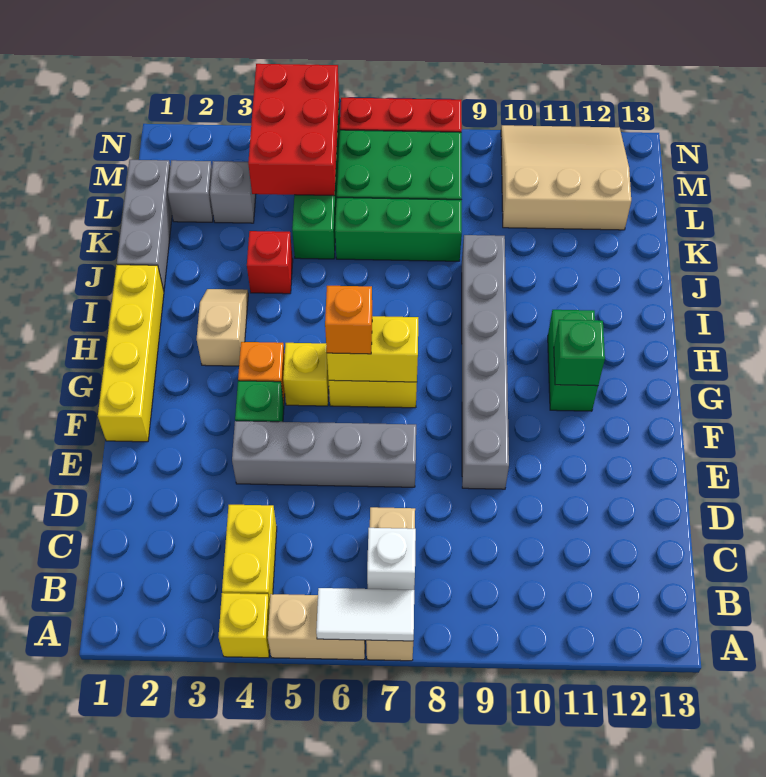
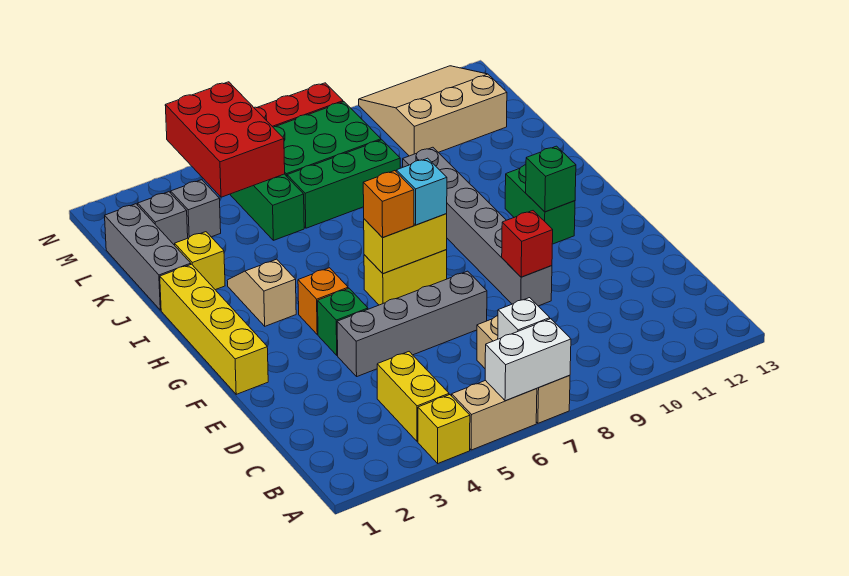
white 1x2 tile [316,588,414,641] -> white 1x2 brick [485,319,571,401]
yellow 1x1 brick [283,343,329,406] -> yellow 1x1 brick moved to [175,232,225,290]
none -> cyan 1x1 brick [396,158,447,225]
red 1x1 brick [247,231,293,294] -> red 1x1 brick moved to [502,211,553,277]

